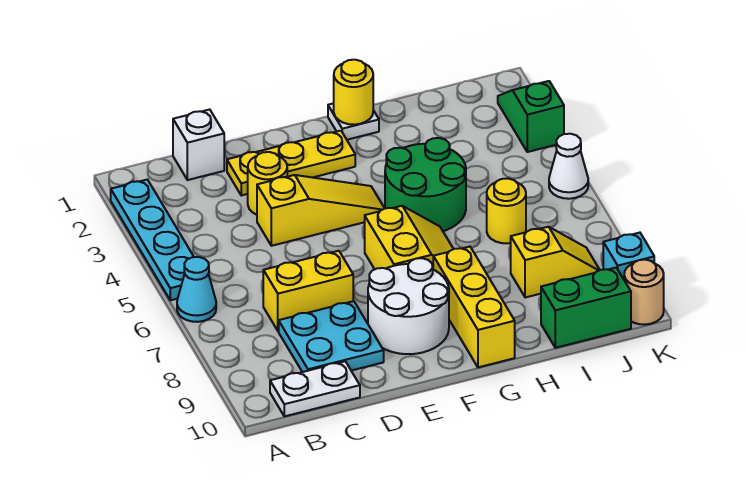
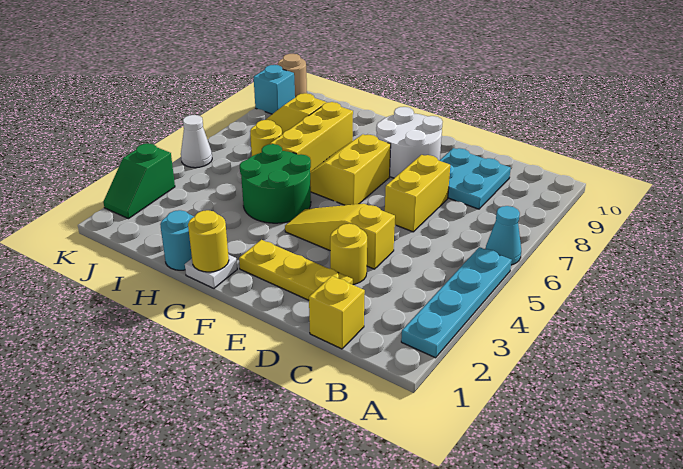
white 1x2 plate [270,361,360,416] -> none
white 1x1 brick [173,110,224,180] -> yellow 1x1 brick [309,276,365,349]
yellow 1x2 brick [263,251,353,331] -> yellow 1x2 brick turned to [385,155,450,232]
yellow 1x3 brick [433,247,515,367] -> yellow 1x3 brick moved to [270,102,353,172]
none -> cyan 1x1 round brick [160,210,194,270]
green 1x2 brick [541,268,631,348] -> none

